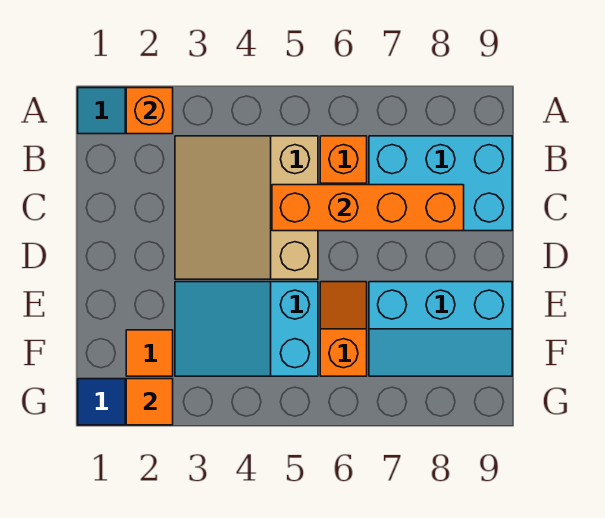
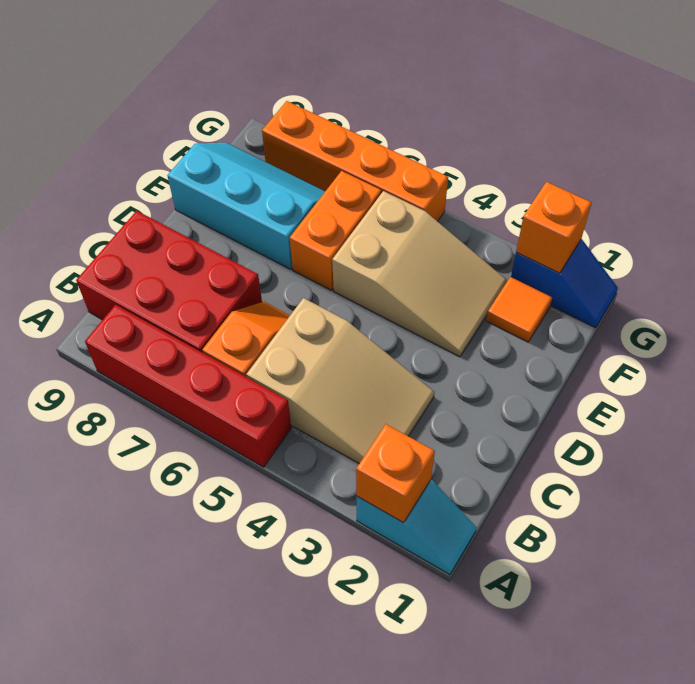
none -> red 1x4 brick [85,305,291,467]
tan 3x3 slope [175,136,318,279] -> tan 2x3 slope [246,298,434,463]
cyan 2x3 brick [369,136,512,231] -> red 2x3 brick [76,211,262,353]
orange 1x4 brick [272,185,464,231] -> orange 1x4 brick moved to [262,101,448,222]
cyan 2x3 slope [175,282,318,376] -> tan 2x3 slope [332,191,507,357]
orange 1x2 slope [320,282,367,376] -> orange 1x2 brick [290,171,381,290]
orange 1x1 tile [126,379,173,425] -> orange 1x1 brick [516,182,592,273]

